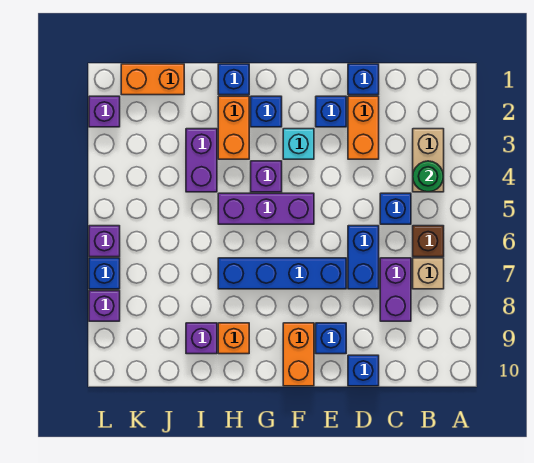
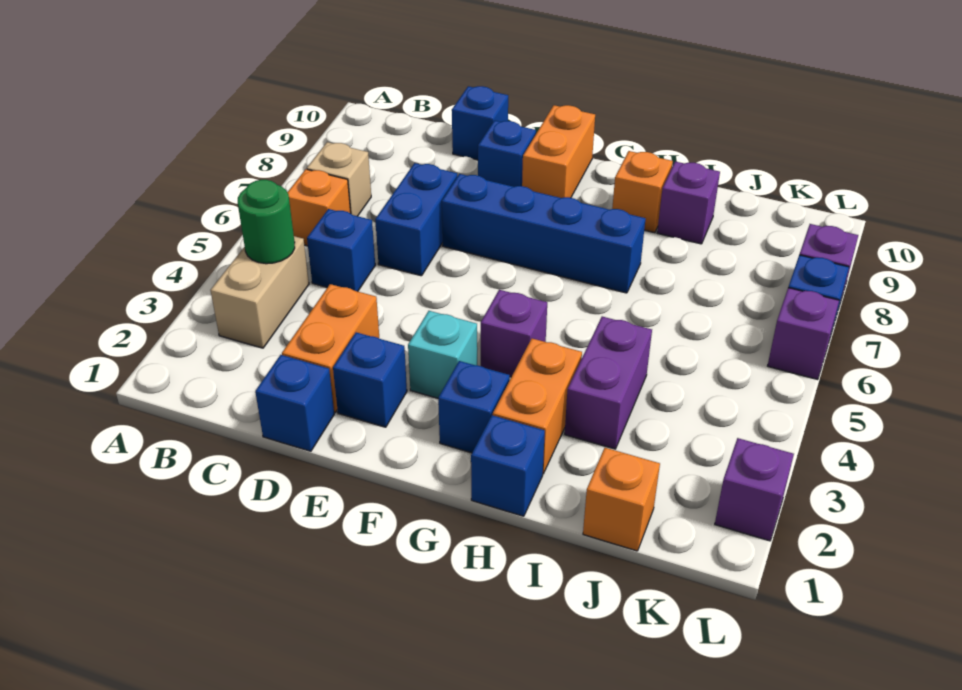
brown 1x1 brick [413,226,444,257] -> orange 1x1 brick [287,169,351,246]
purple 1x2 brick [380,258,411,321] -> none
purple 1x3 brick [218,193,314,224] -> none
orange 1x2 brick [121,64,184,95] -> orange 1x1 brick [583,448,660,551]

